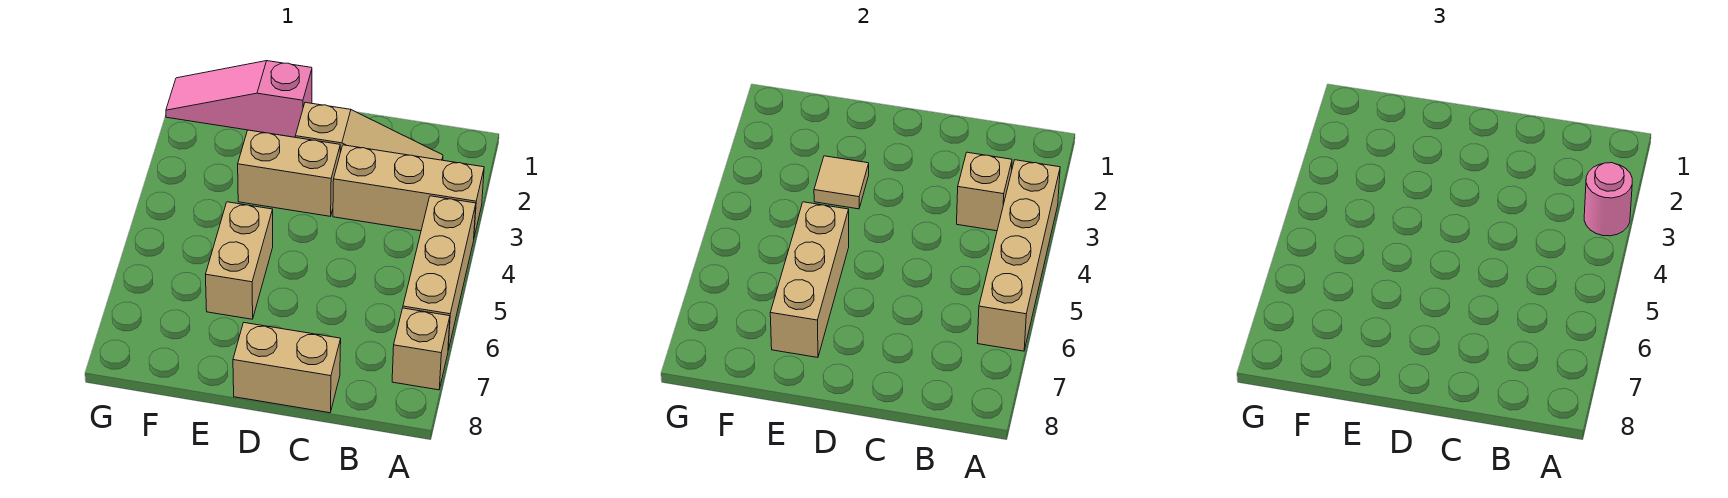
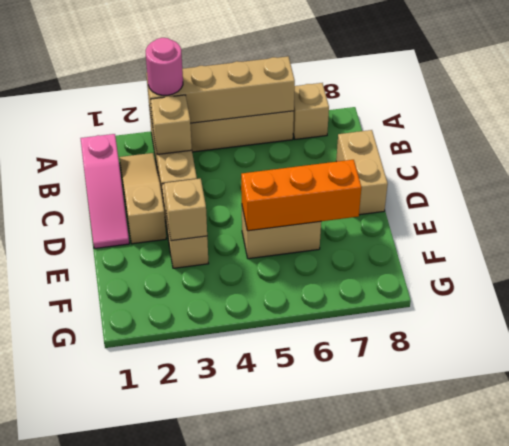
pink 1x3 slope [166,61,312,137] -> pink 1x3 slope moved to [80,134,129,249]
tan 1x1 tile [814,156,869,209] -> tan 1x1 brick [164,178,207,241]
tan 1x3 brick [770,202,849,357] -> orange 1x3 brick [241,160,361,231]

